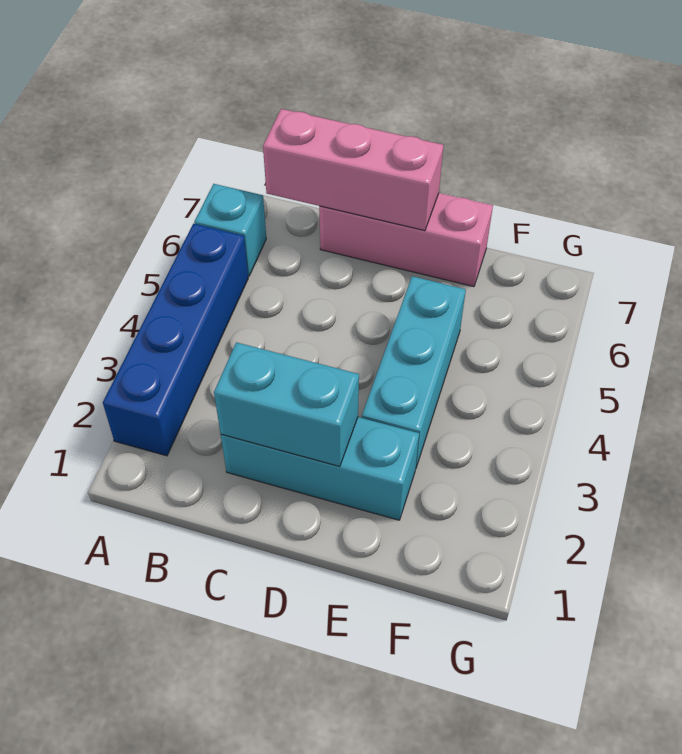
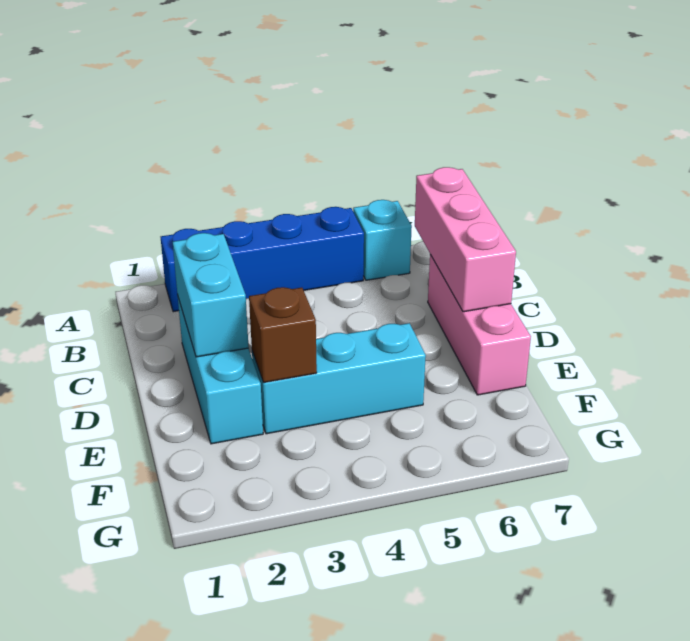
none -> brown 1x1 brick [249,287,317,383]

